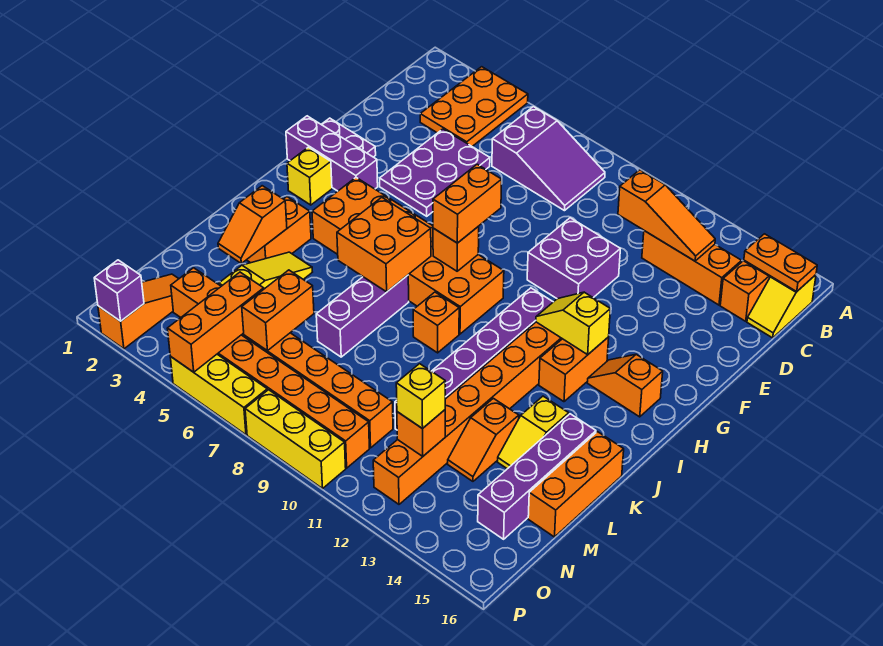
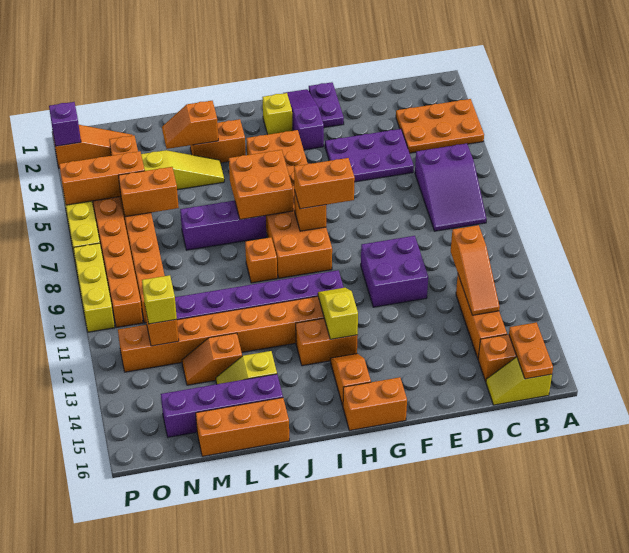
purple 1x3 brick [286,116,378,191] -> purple 1x3 slope [286,89,324,150]
none -> orange 1x2 brick [343,377,407,431]

